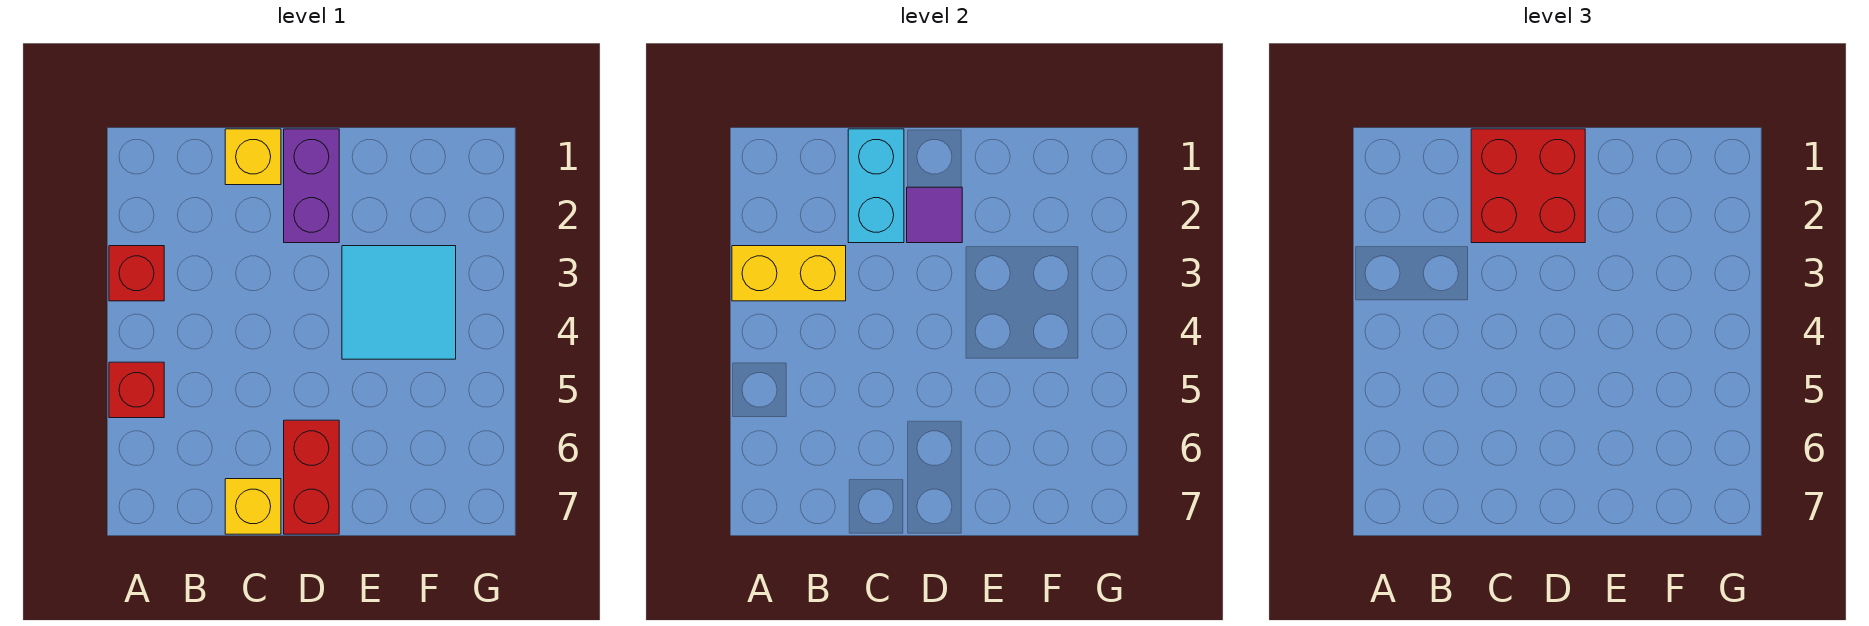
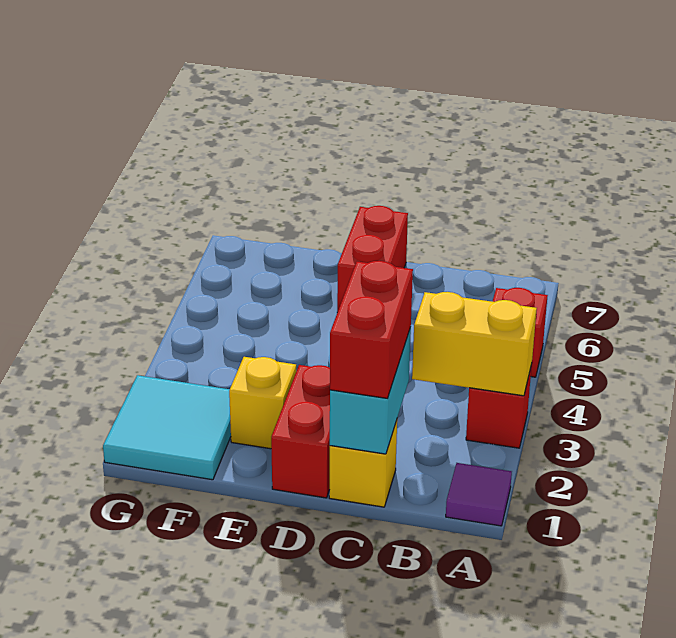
red 2x2 brick [1471,129,1585,243] -> red 1x2 brick [330,261,413,399]
yellow 1x1 brick [225,479,281,534] -> yellow 1x1 brick moved to [229,357,296,449]
purple 1x2 brick [284,129,339,243] -> red 1x2 brick [271,365,330,498]
purple 1x1 tile [907,187,962,243] -> purple 1x1 tile moved to [446,463,512,526]
cyan 2x2 tile [342,246,456,359] -> cyan 2x2 tile moved to [103,375,231,480]

